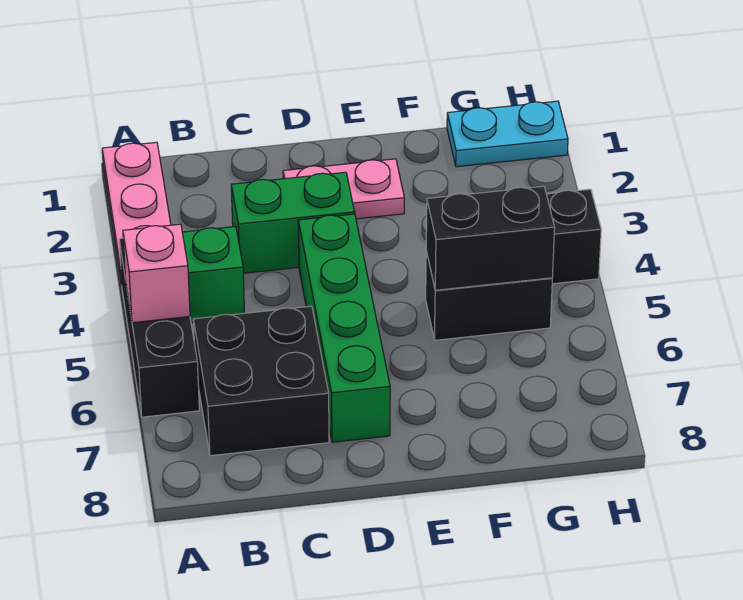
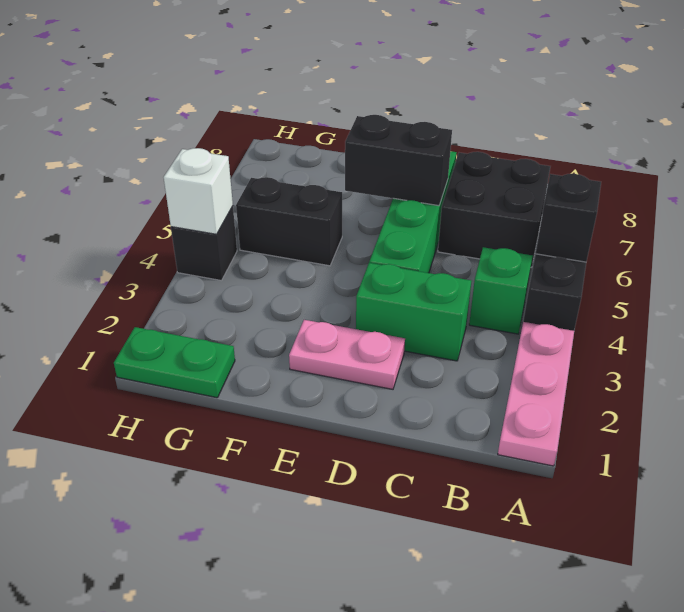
pink 1x1 brick [123,224,190,323] -> black 1x1 brick [536,174,601,262]
black 1x2 brick [426,186,555,290] -> black 1x2 brick moved to [345,115,452,206]
cyan 1x2 plate [447,101,568,167] -> green 1x2 plate [114,327,235,398]
none -> white 1x1 brick [164,148,233,234]

